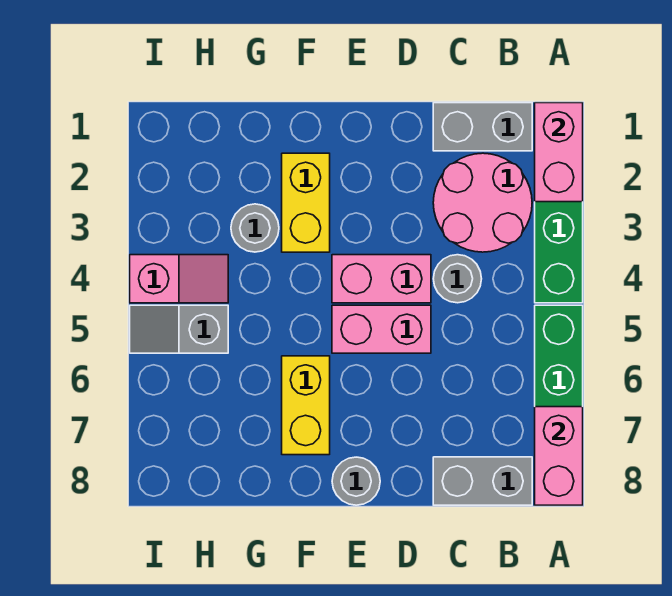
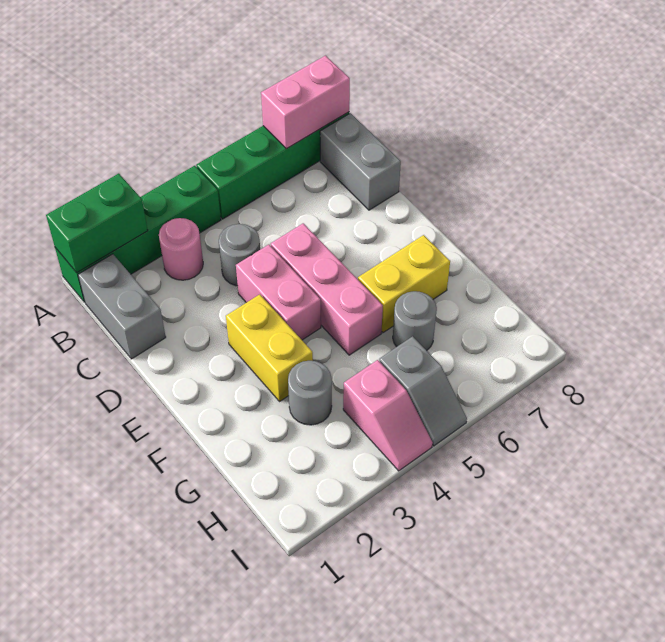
pink 1x2 brick [535,103,583,202] -> green 1x2 brick [46,174,148,273]
pink 2x2 round brick [433,153,532,252] -> pink 1x1 round brick [159,218,203,280]
pink 1x2 brick [332,305,431,353] -> pink 1x3 brick [271,223,383,355]
grey 1x1 round brick [332,457,380,505] -> grey 1x1 round brick moved to [393,291,437,350]
yellow 1x2 brick [282,153,330,252] -> yellow 1x2 brick turned to [226,294,313,401]
pink 1x2 slope [130,255,228,303] -> pink 1x2 slope turned to [343,360,433,471]

